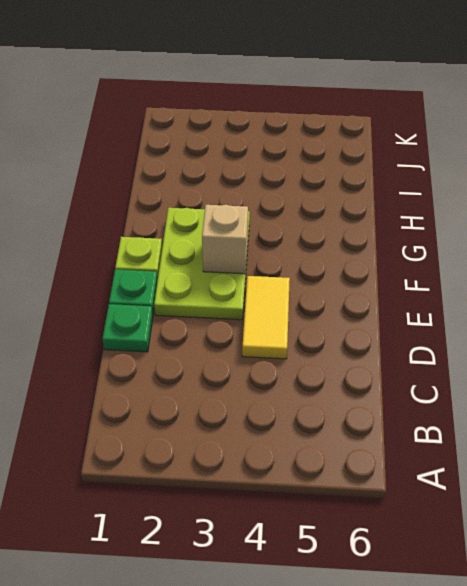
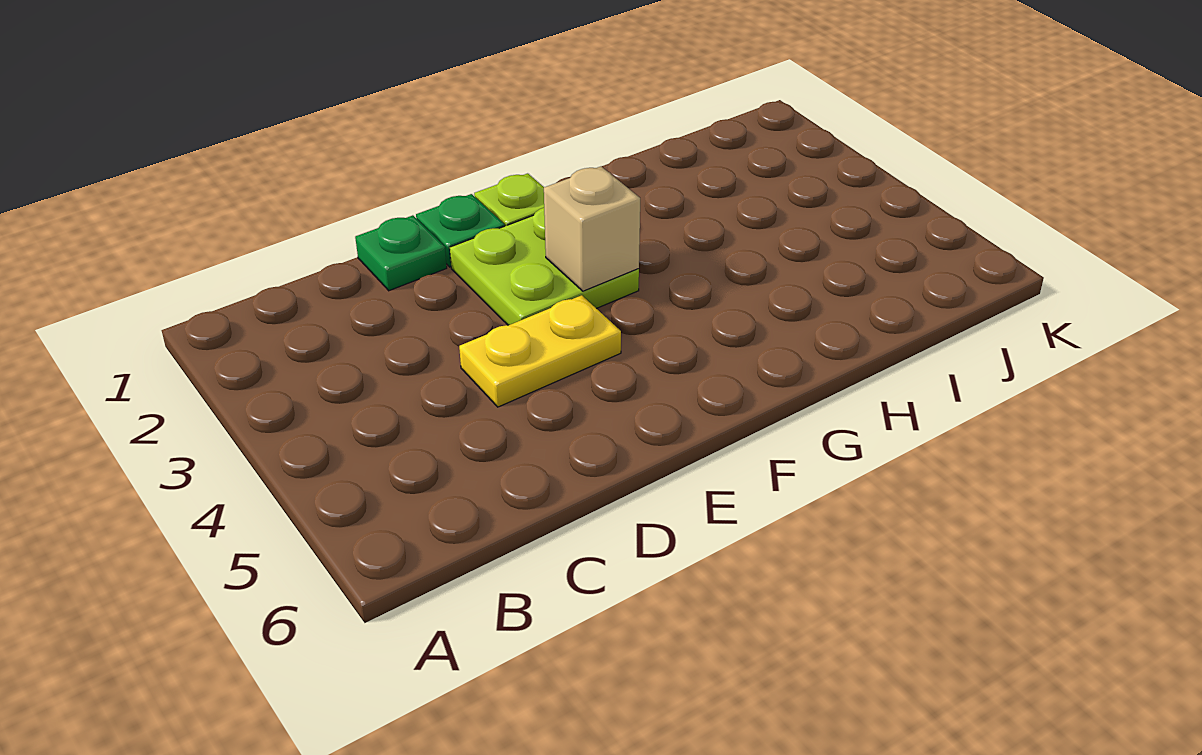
yellow 1x2 tile [242,276,290,359] -> yellow 1x2 plate [459,295,621,407]
lime 2x3 plate [154,208,250,320] -> lime 2x2 plate [450,208,639,325]

